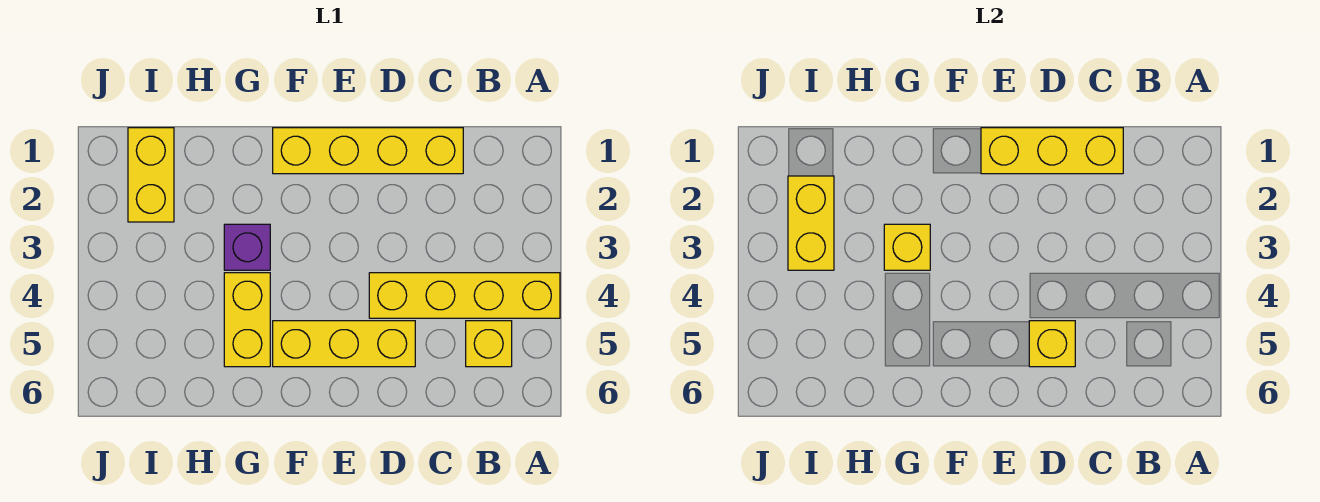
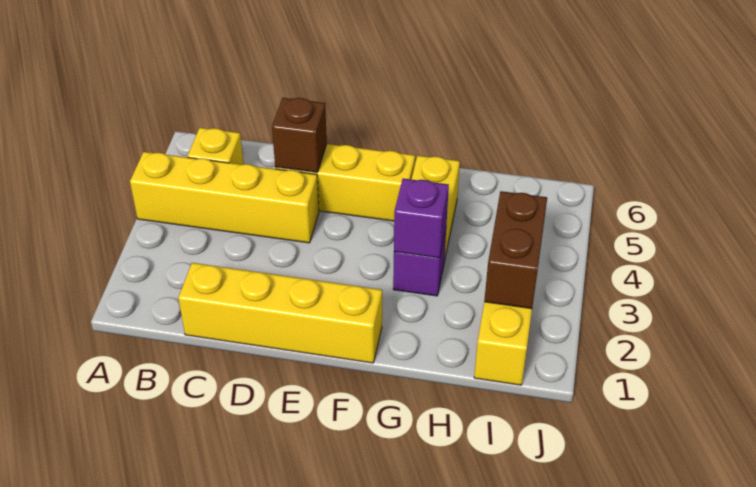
yellow 1x3 brick [981,128,1123,174] -> none
yellow 1x1 brick [1029,321,1075,367] -> brown 1x1 brick [272,98,327,172]
yellow 1x1 brick [884,224,930,270] -> purple 1x1 brick [394,179,449,258]
yellow 1x2 brick [788,176,834,270] -> brown 1x2 brick [484,191,547,309]

